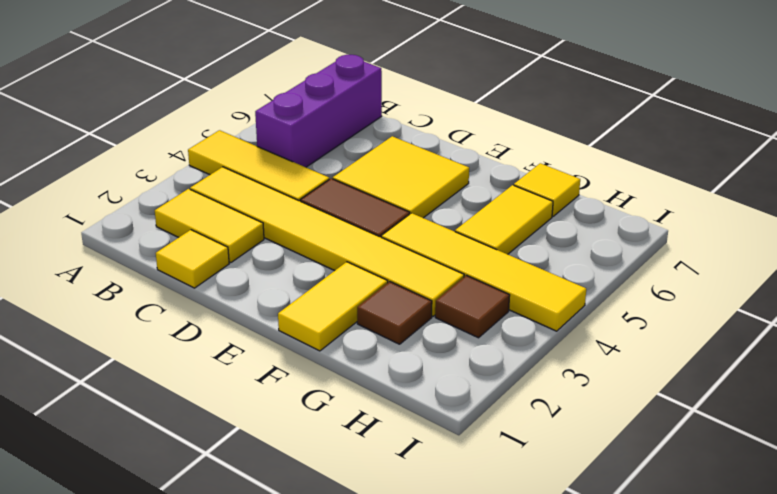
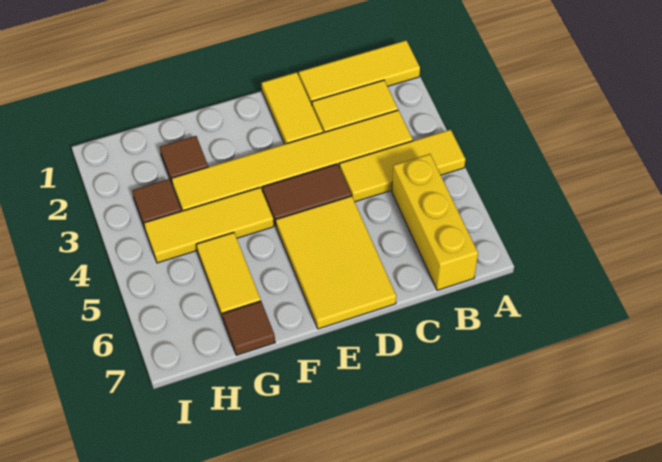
purple 1x3 brick [255,55,382,167] -> yellow 1x3 brick [392,154,478,290]
yellow 1x1 tile [156,230,229,288] -> yellow 1x3 tile [299,40,420,105]
yellow 2x2 tile [333,136,469,218] -> yellow 2x3 tile [276,196,396,329]
yellow 1x2 tile [278,262,388,351] -> yellow 1x2 tile moved to [262,72,323,144]
yellow 1x4 tile [381,213,586,331] -> yellow 1x3 tile [144,188,274,263]
yellow 1x1 tile [514,163,580,216] -> brown 1x1 tile [223,301,275,355]

